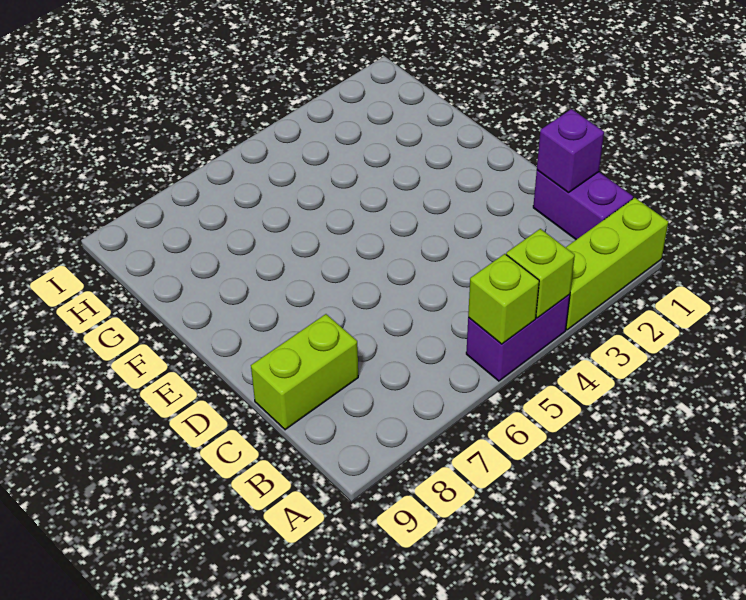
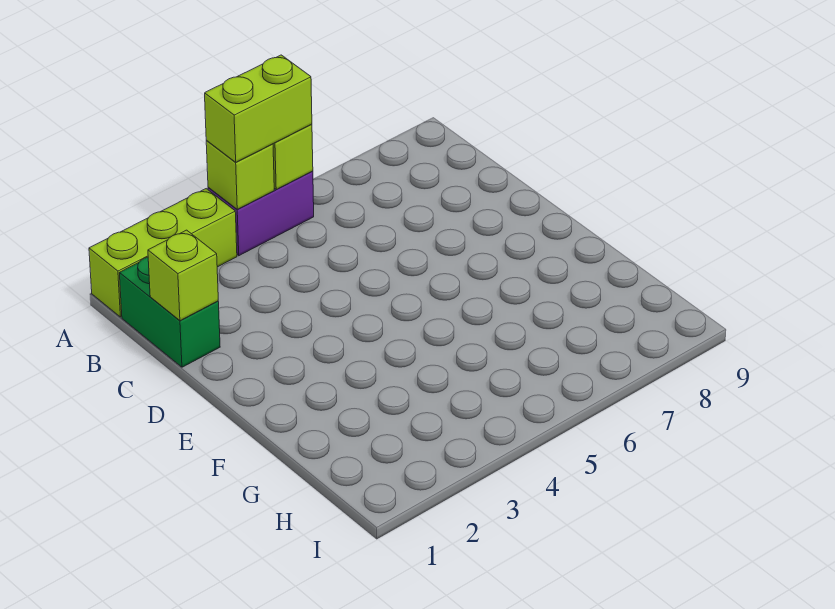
purple 1x2 brick [533,170,633,240] -> green 1x2 brick [119,257,220,367]
purple 1x1 brick [537,109,604,193] -> lime 1x1 brick [148,230,218,321]
lime 1x2 brick [251,314,358,430] -> lime 1x2 brick moved to [205,55,312,162]

